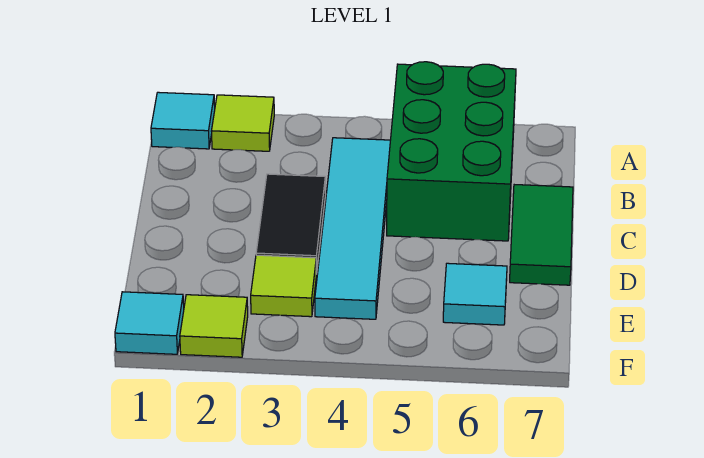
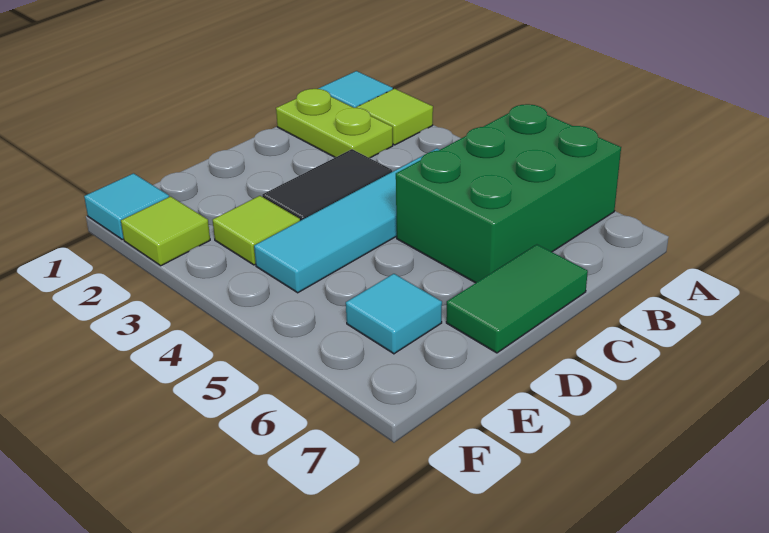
none -> lime 1x2 plate [276,89,393,158]

